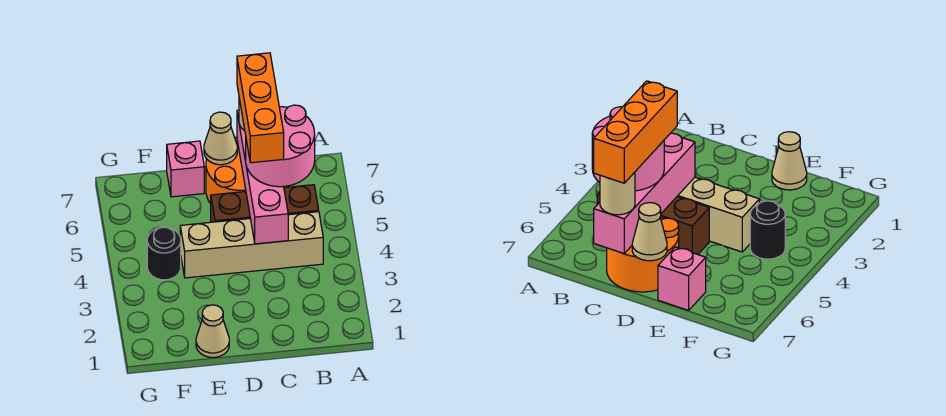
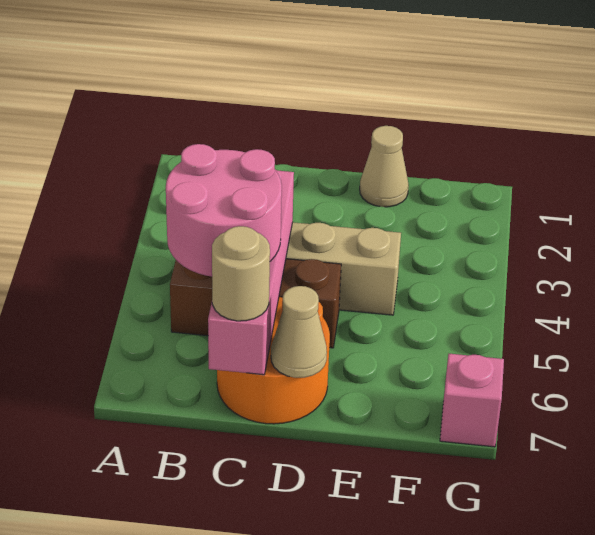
orange 1x3 brick [237,53,284,163] -> none
pink 1x1 brick [167,141,204,197] -> pink 1x1 brick moved to [440,354,504,447]
black 1x1 round brick [147,227,181,280] -> none

